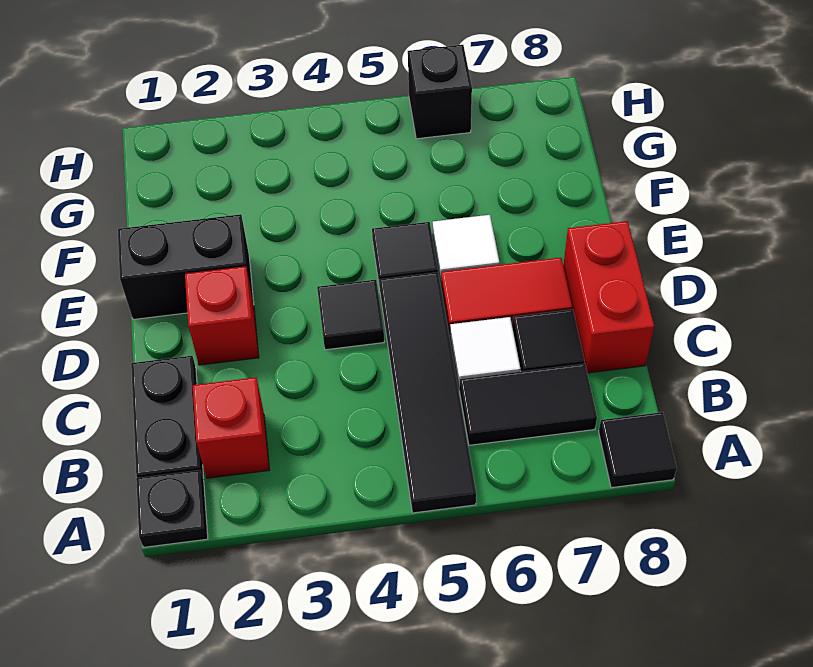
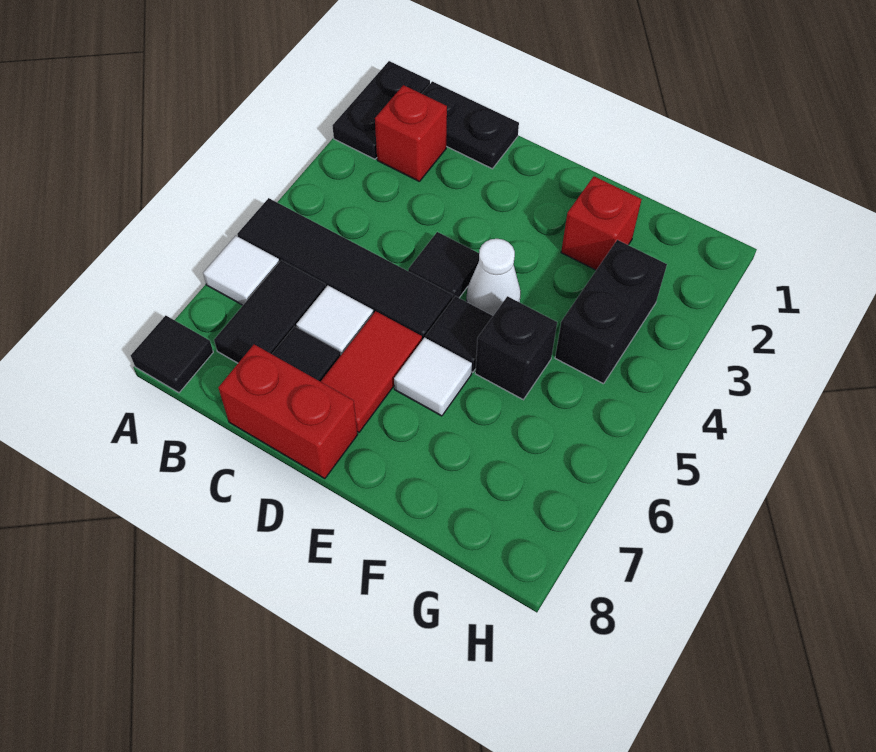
black 1x1 plate [136,470,208,547] -> black 1x2 plate [332,61,430,159]
none -> white 1x1 tile [203,236,279,305]
red 1x1 brick [185,266,259,365] -> red 1x1 brick moved to [561,177,642,270]
black 1x2 brick [118,214,254,319] -> black 1x2 brick moved to [555,240,667,384]
none -> white 1x1 cone [467,239,521,315]
black 1x1 brick [408,45,472,139] -> black 1x1 brick moved to [475,296,557,400]

